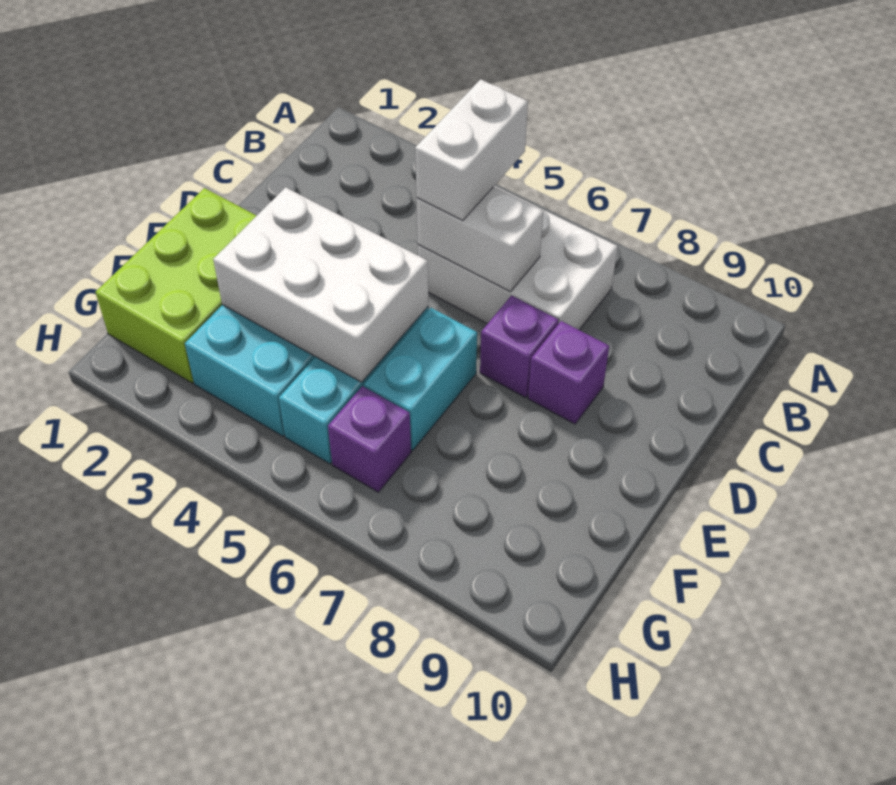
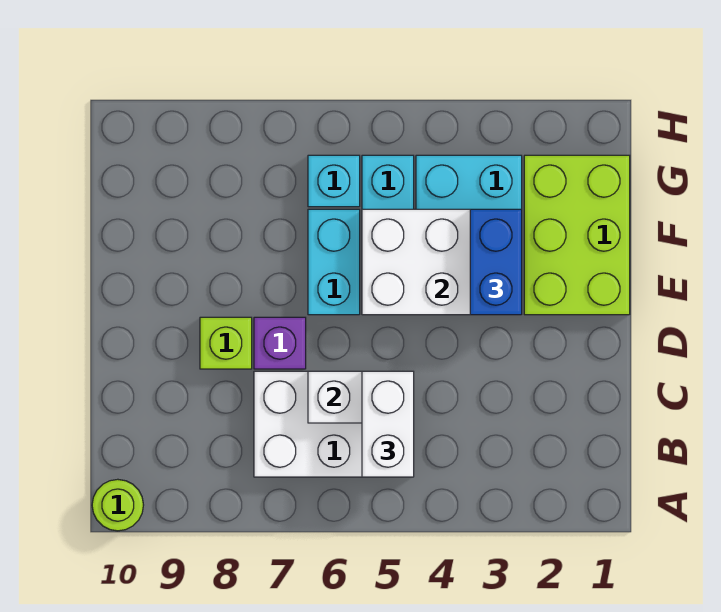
none -> lime 1x1 round brick [92,479,143,531]
purple 1x1 brick [528,321,609,424] -> lime 1x1 brick [200,317,252,369]
none -> blue 1x2 brick [470,209,522,315]
purple 1x1 brick [328,386,411,492] -> cyan 1x1 brick [308,155,360,207]

